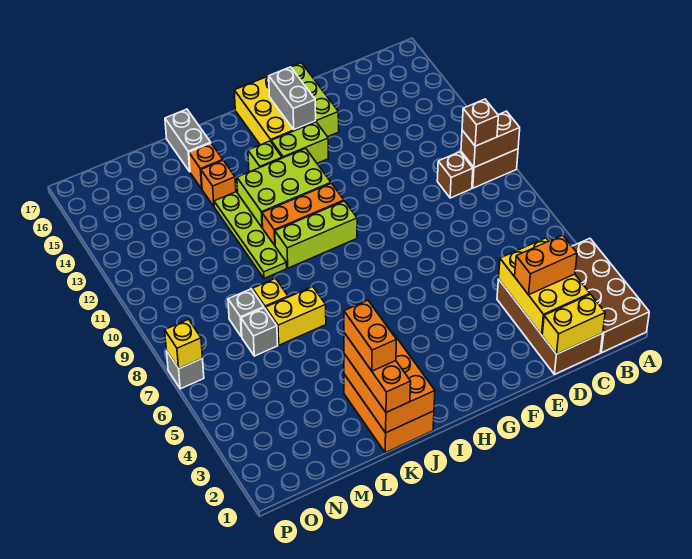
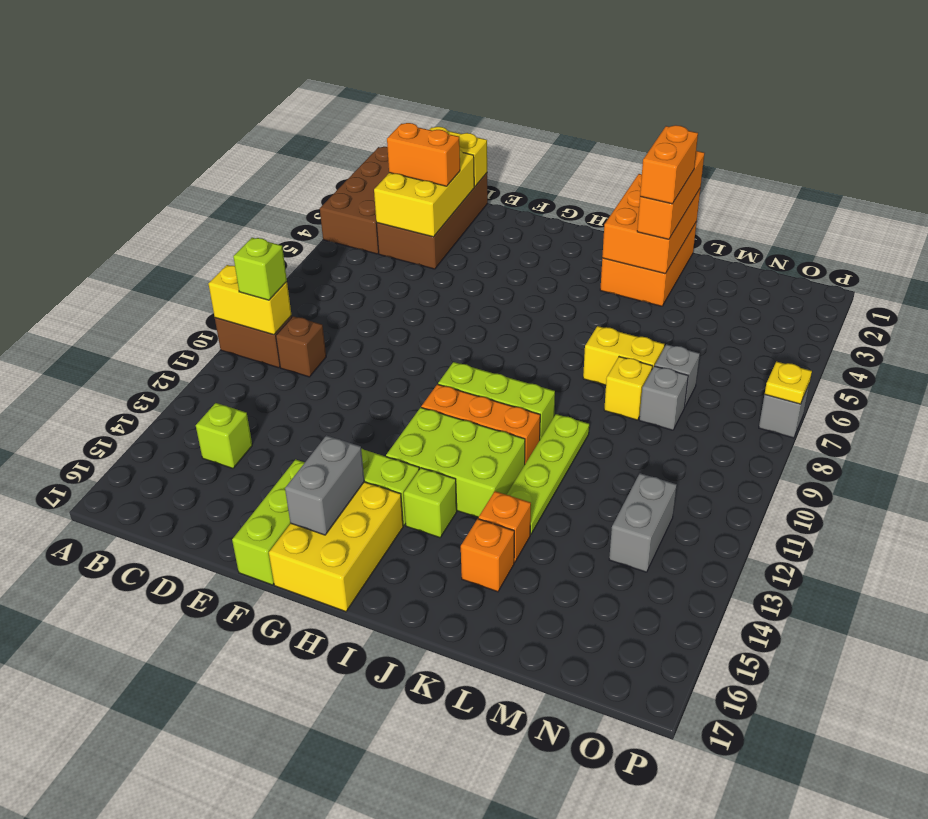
brown 1x2 brick [461,111,520,167] -> yellow 1x2 brick [209,265,291,335]
brown 1x1 brick [462,99,498,146] -> lime 1x1 brick [233,238,287,300]
none -> lime 1x1 brick [196,403,252,468]
grey 1x2 brick [165,109,211,172] -> grey 1x2 brick moved to [609,473,677,572]
yellow 1x1 brick [165,319,202,368] -> yellow 1x1 plate [765,362,812,404]

